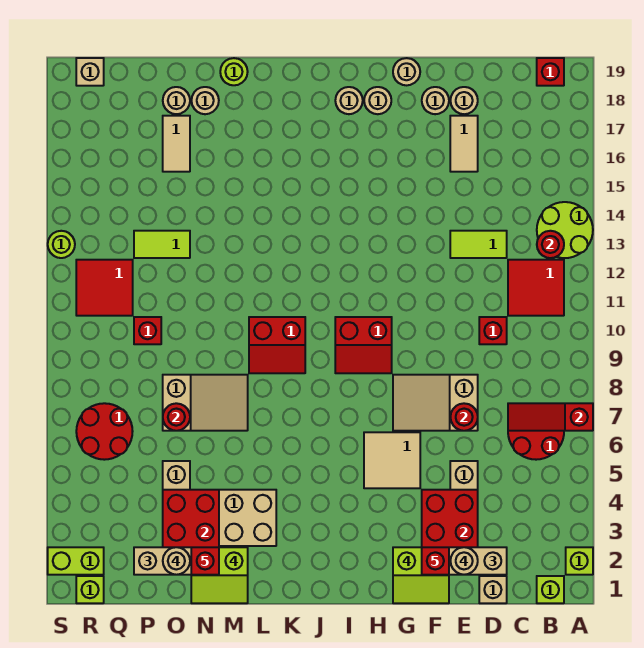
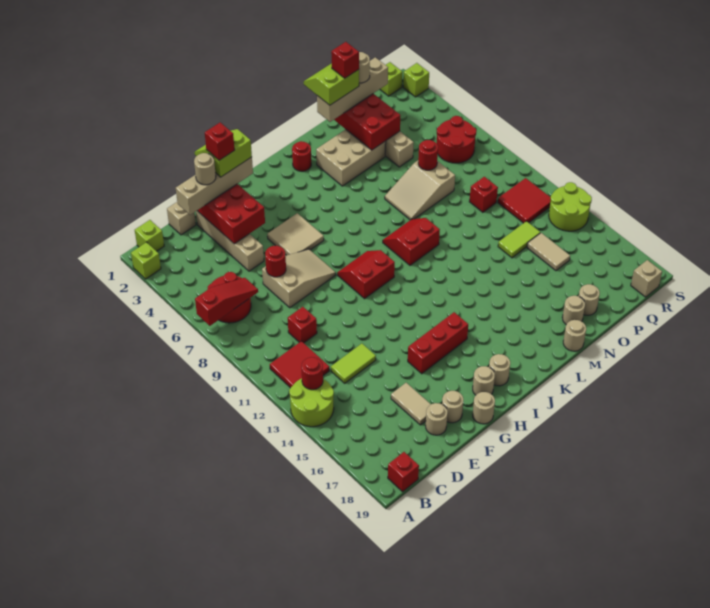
none -> red 1x3 brick [408,312,468,374]
none -> red 1x1 round brick [292,141,311,171]
lime 1x1 round brick [220,58,248,85] -> tan 1x1 round brick [563,320,586,351]
tan 1x2 tile [163,116,190,172] -> tan 1x2 tile moved to [527,233,570,271]
lime 1x2 brick [48,547,104,575] -> lime 1x1 brick [403,63,429,97]
lime 1x1 round brick [48,231,75,258] -> lime 2x2 round brick [549,182,592,231]

